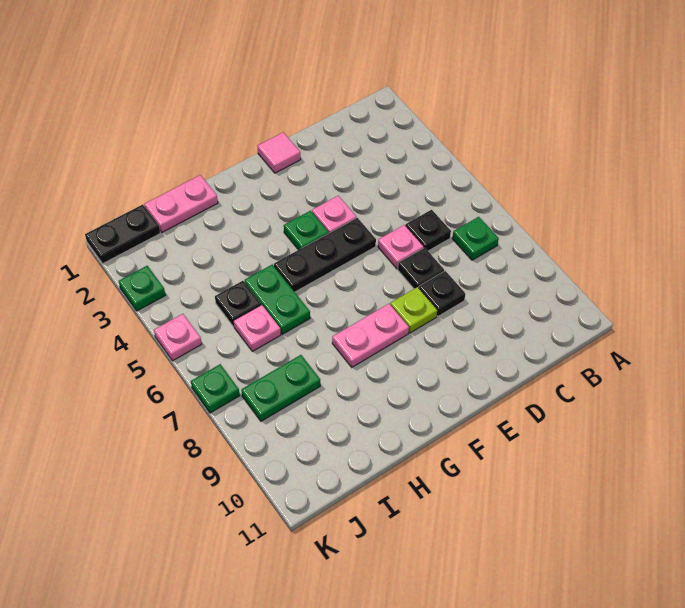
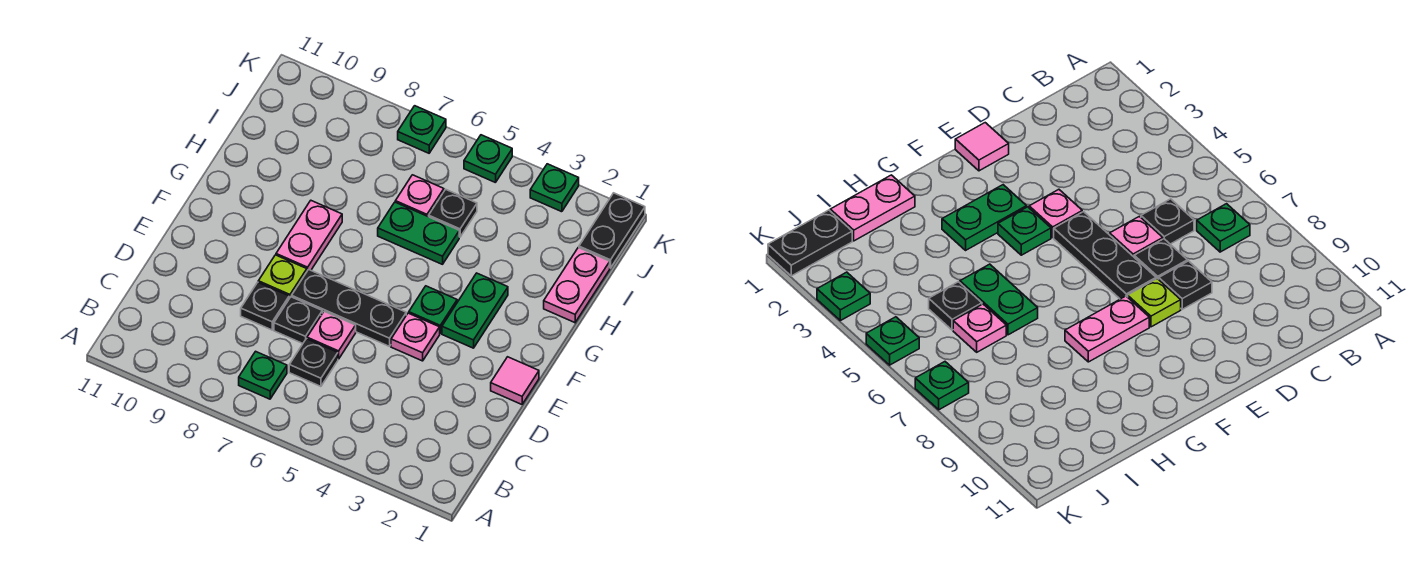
black 1x3 plate [274,218,376,292] -> black 1x3 plate turned to [292,270,406,346]
green 1x2 plate [241,355,320,421] -> green 1x2 plate moved to [442,273,508,348]
pink 1x1 plate [154,314,202,361] -> green 1x1 plate [464,135,512,183]

